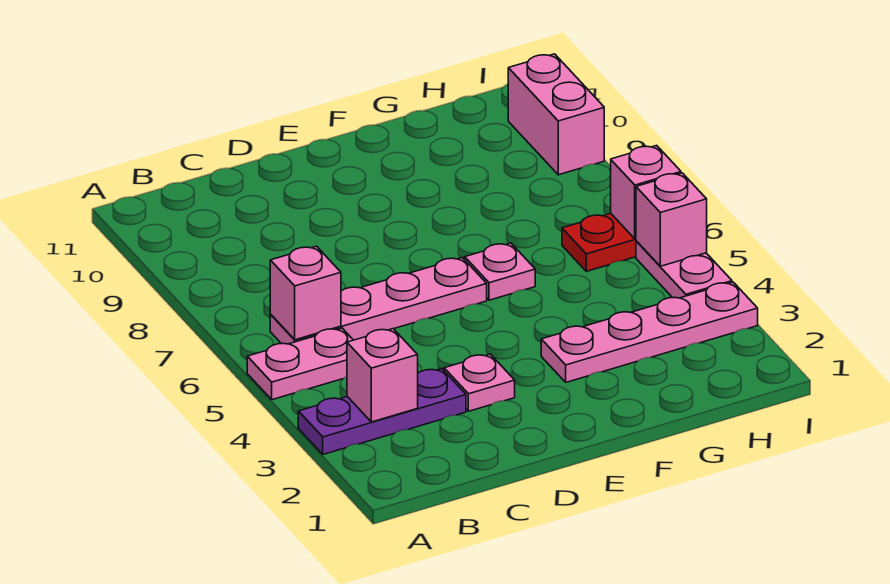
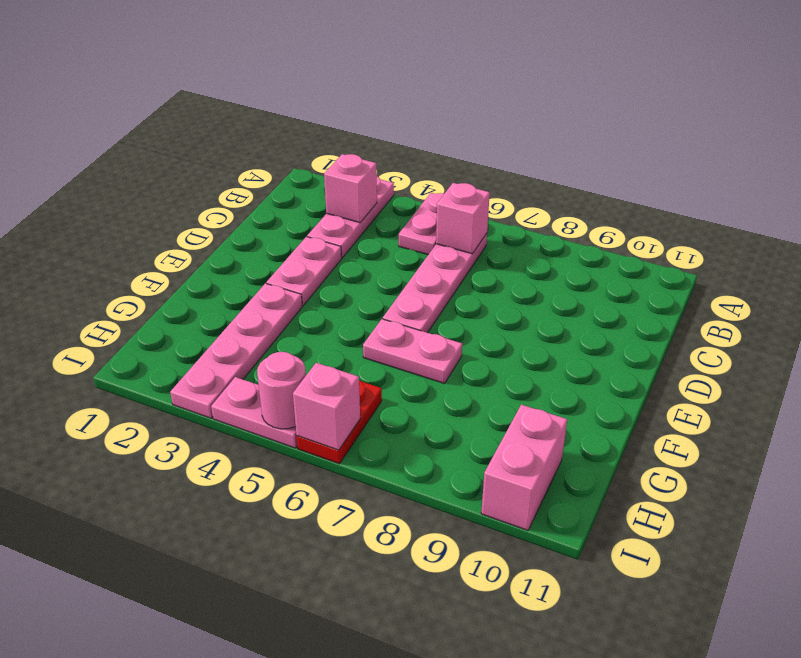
purple 1x3 plate [298,369,466,454] -> pink 1x3 plate [307,177,394,258]
pink 1x1 plate [444,354,515,411] -> pink 1x2 plate [266,237,342,306]
pink 1x1 plate [465,243,535,300] -> pink 1x2 plate [363,319,462,384]
pink 1x1 brick [636,173,707,266] -> pink 1x1 round brick [257,352,306,429]
pink 1x2 brick [508,54,604,175] -> pink 1x2 brick turned to [481,405,567,530]

